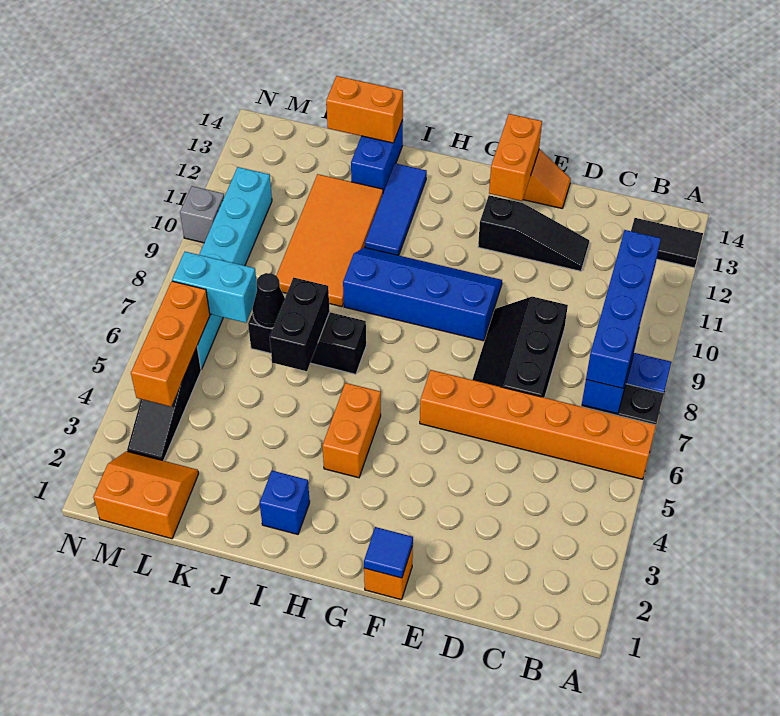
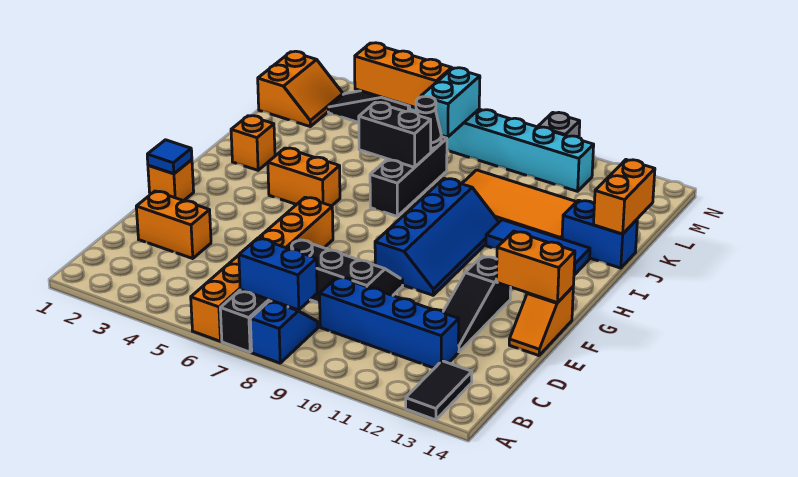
blue 1x4 brick [586,230,661,388] -> blue 1x4 brick moved to [320,277,459,368]
none -> orange 1x2 brick [136,191,211,259]
blue 1x1 brick [260,471,310,534] -> orange 1x1 brick [231,116,275,170]

